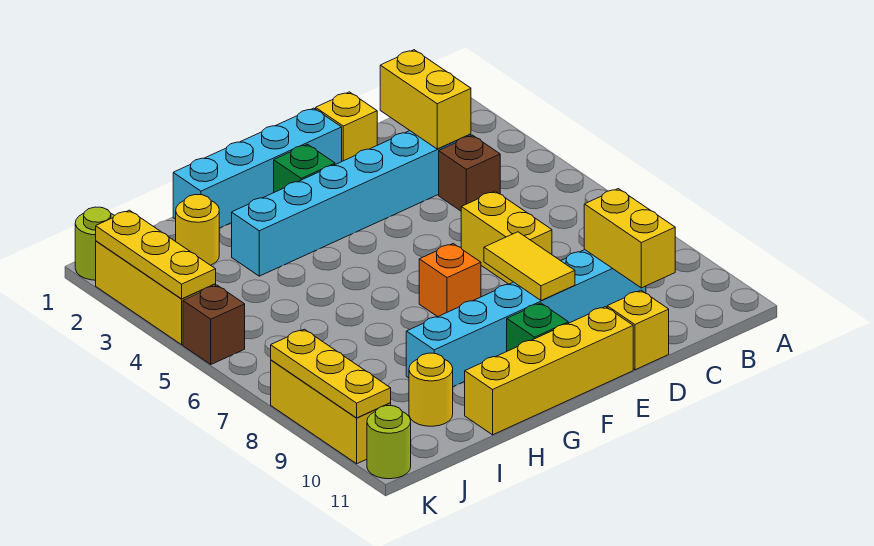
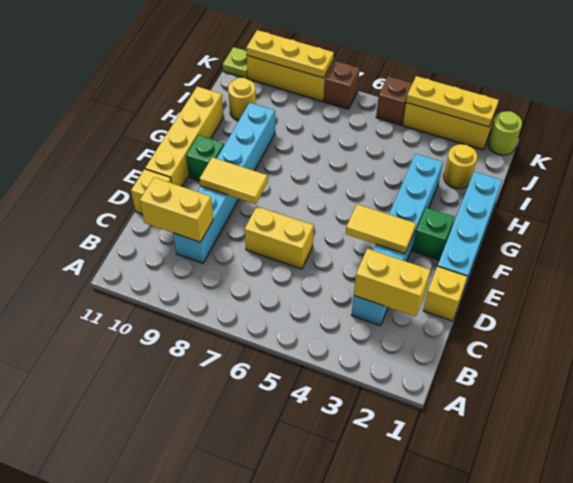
brown 1x1 brick [439,135,500,211] -> brown 1x1 brick moved to [324,61,360,109]
none -> yellow 1x2 tile [346,204,416,254]
orange 1x1 brick [419,244,481,317] -> none
lime 1x1 round brick [367,406,411,479] -> lime 1x1 plate [223,47,248,79]

